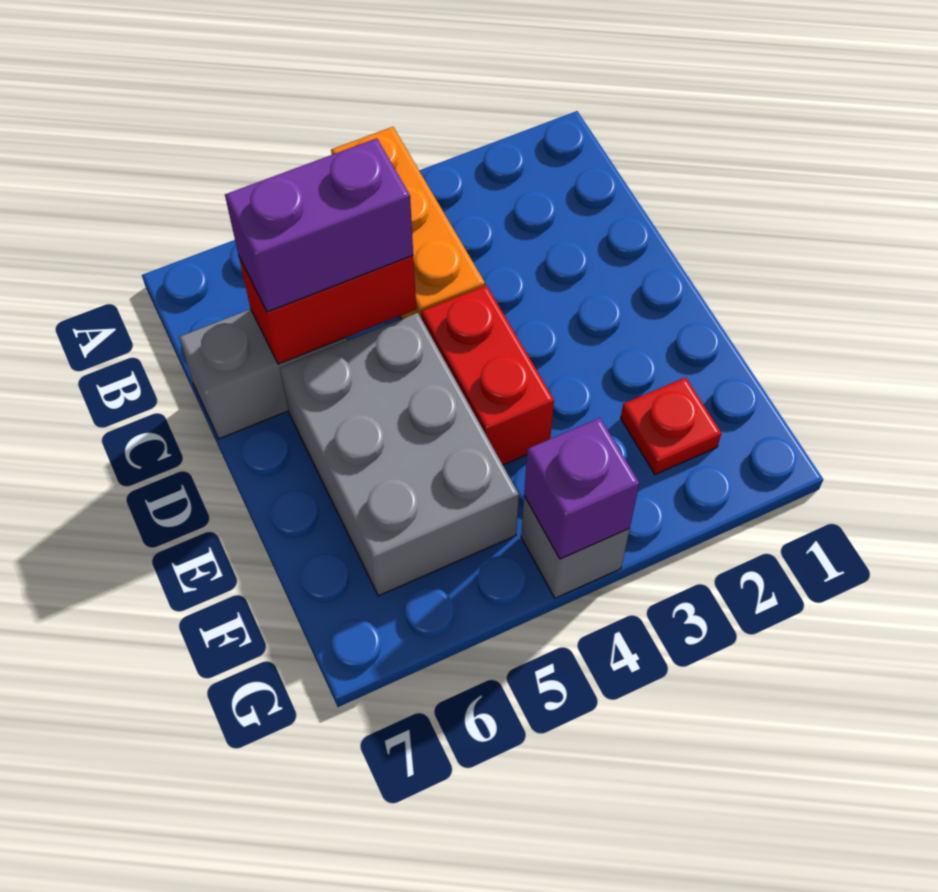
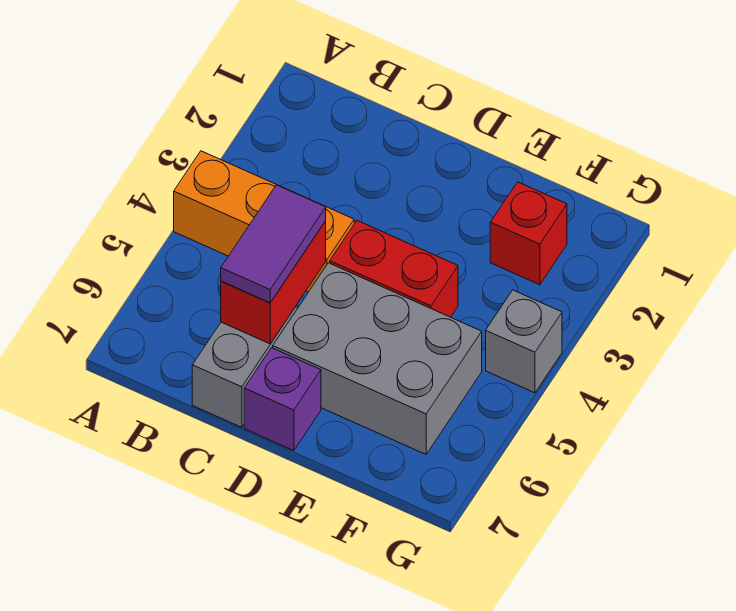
purple 1x2 brick [225,138,413,312] -> purple 1x2 tile [221,185,326,303]
red 1x1 plate [621,377,721,474] -> red 1x1 brick [490,182,567,285]
purple 1x1 brick [524,418,639,559] -> purple 1x1 brick moved to [244,348,321,451]

